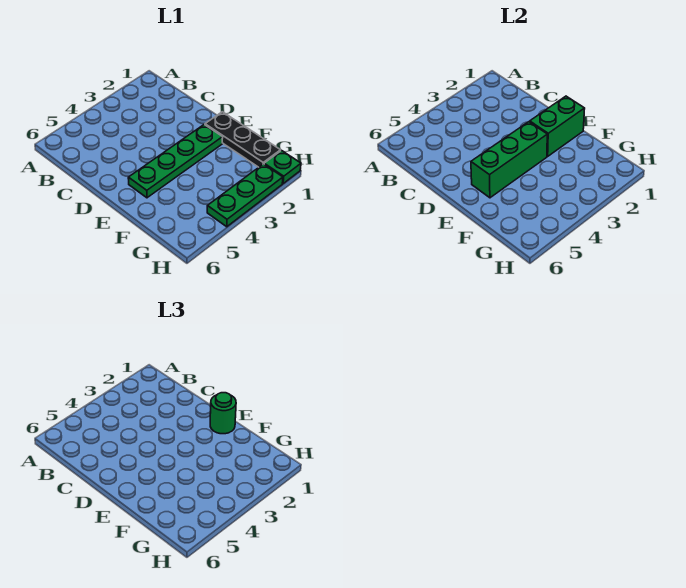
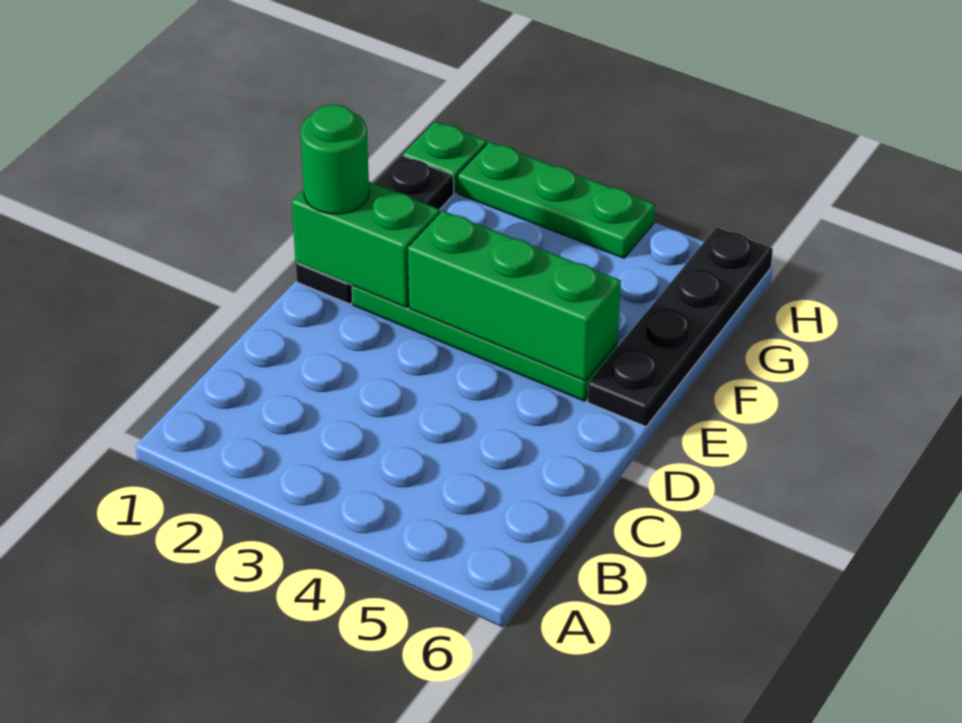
none -> black 1x4 plate [588,227,773,426]

